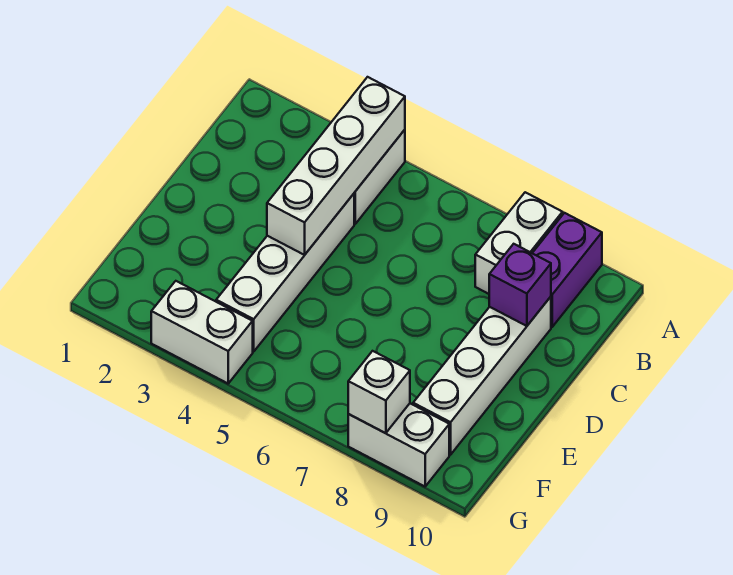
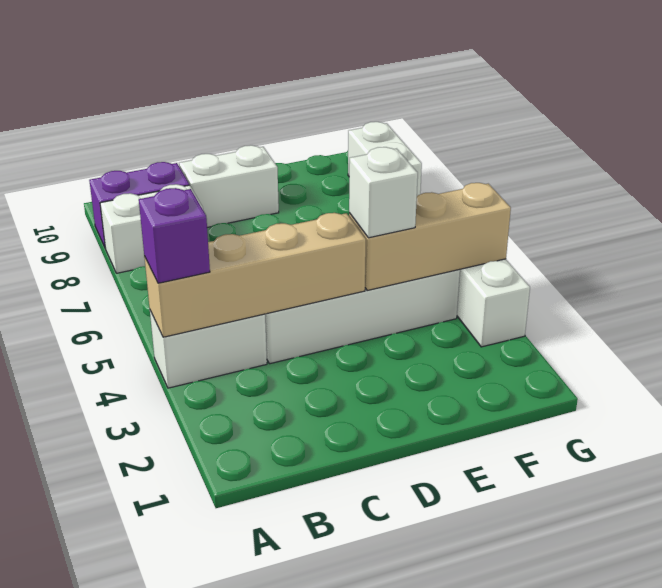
white 1x4 brick [267,77,405,255] -> tan 1x4 brick [144,213,366,337]
white 1x4 brick [413,297,551,455] -> white 1x2 brick [179,145,279,227]
purple 1x1 brick [489,244,551,326] -> purple 1x1 brick moved to [139,188,210,283]
none -> tan 1x3 brick [349,183,511,290]
white 1x1 brick [348,351,410,433] -> white 1x1 brick moved to [349,147,418,238]

